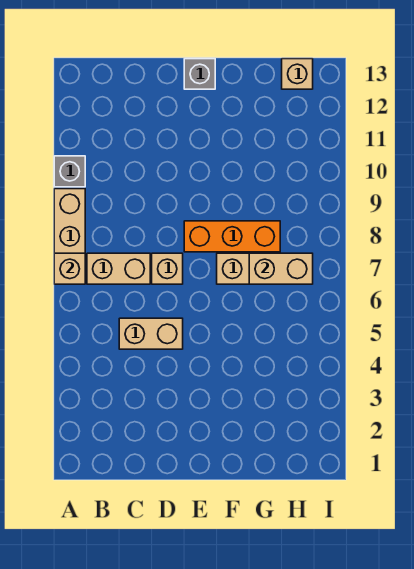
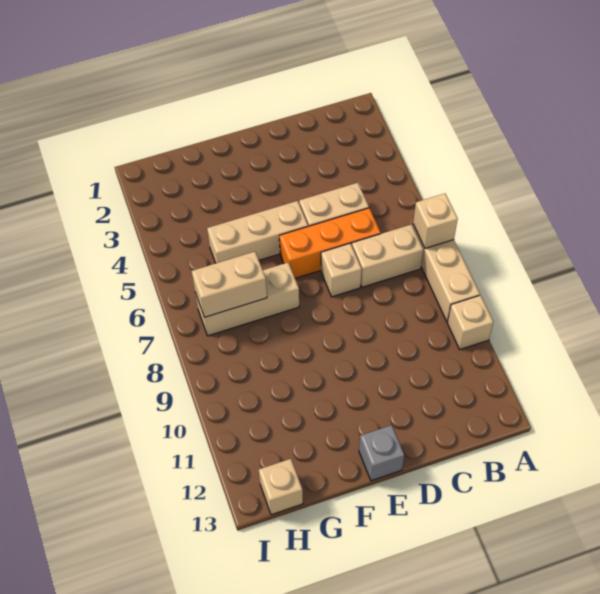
grey 1x1 brick [54,156,85,187] -> tan 1x1 brick [447,295,493,349]
none -> tan 1x3 brick [207,201,308,263]
orange 1x3 brick [184,221,280,252] -> orange 1x3 brick moved to [279,208,381,278]

